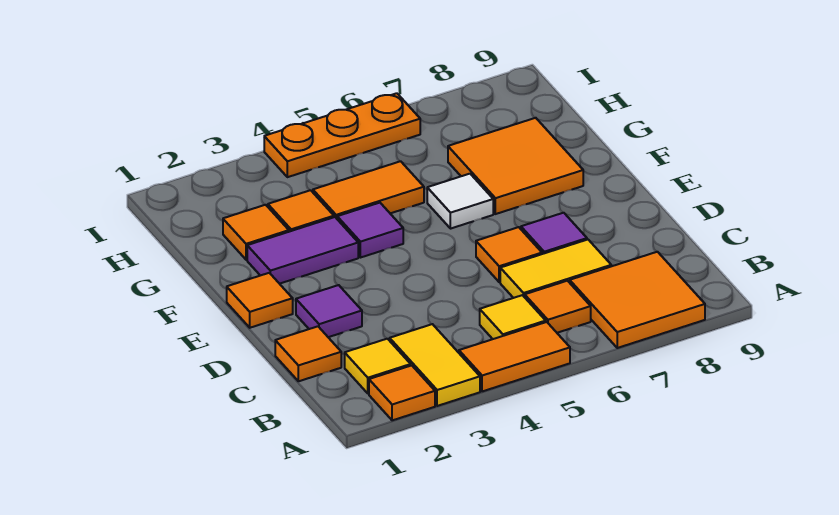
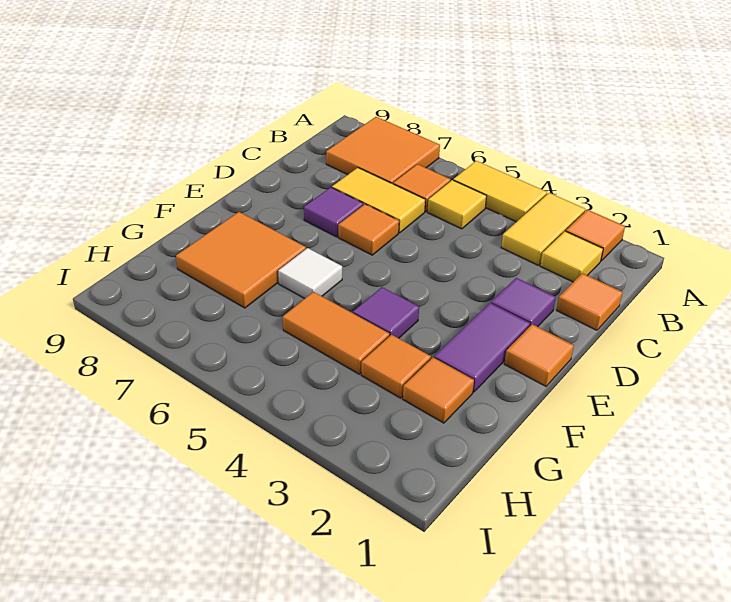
orange 1x2 tile [459,322,570,391] -> yellow 1x2 tile [453,161,547,222]
purple 1x2 tile [247,217,358,284] -> purple 1x2 tile turned to [434,303,530,392]
orange 1x3 plate [264,93,420,177] -> none

